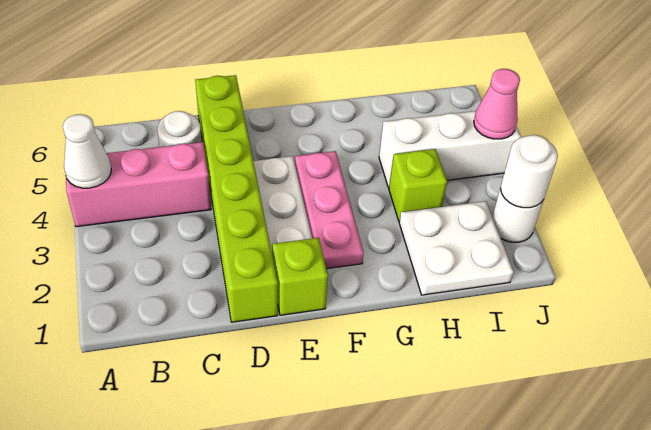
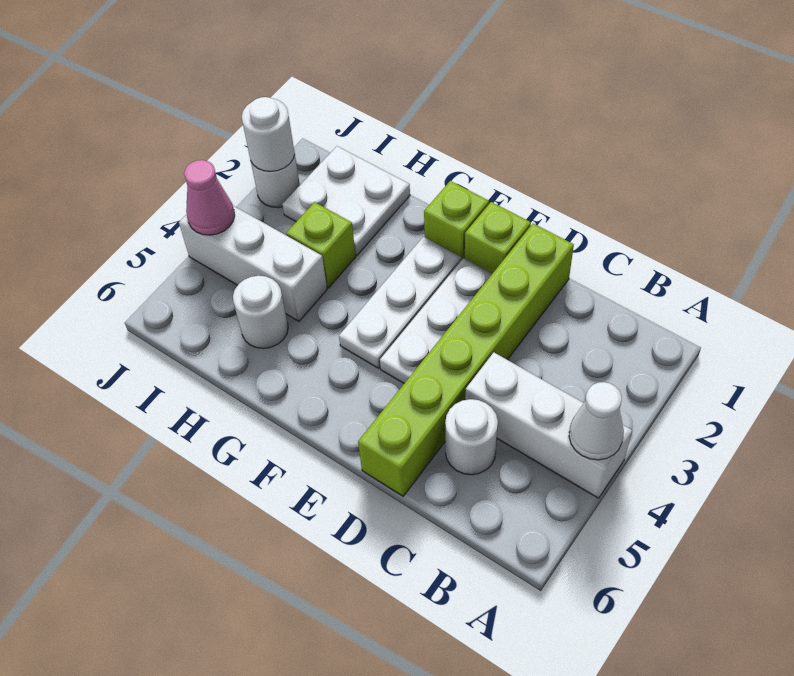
pink 1x3 brick [66,142,211,227] -> white 1x3 brick [465,353,632,498]
none -> lime 1x1 brick [424,181,489,260]
pink 1x3 plate [295,151,364,269] -> white 1x3 plate [339,237,461,368]
none -> white 1x1 round brick [233,276,288,348]

